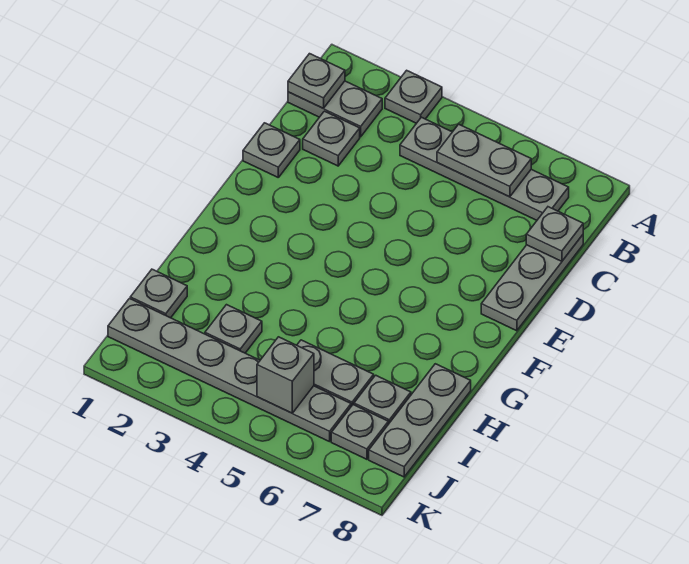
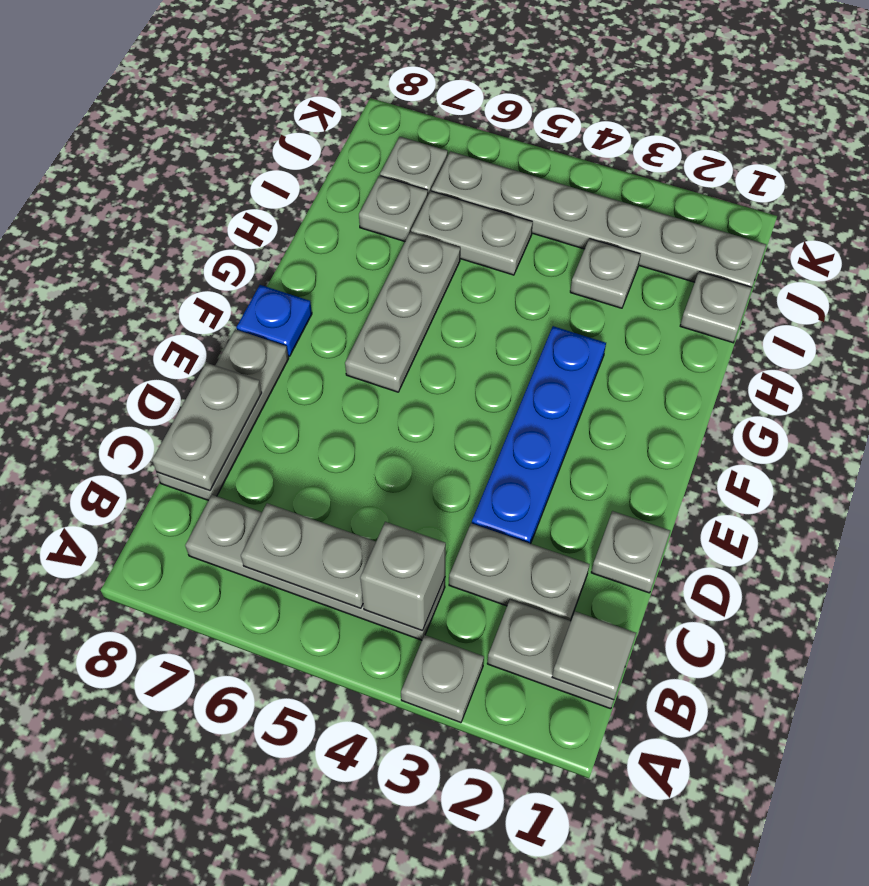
grey 1x1 plate [288,54,345,108] -> grey 1x1 tile [552,612,636,700]
grey 1x1 plate [303,111,360,166] -> grey 1x2 plate [449,523,590,621]
grey 1x1 plate [526,207,583,261] -> grey 1x2 plate [152,363,262,491]
none -> blue 1x4 plate [472,326,606,544]
none -> blue 1x1 plate [236,285,312,356]
grey 1x3 plate [369,364,471,477] -> grey 1x3 plate moved to [345,232,460,392]
grey 1x1 brick [257,337,314,413] -> grey 1x1 brick moved to [360,522,446,631]

